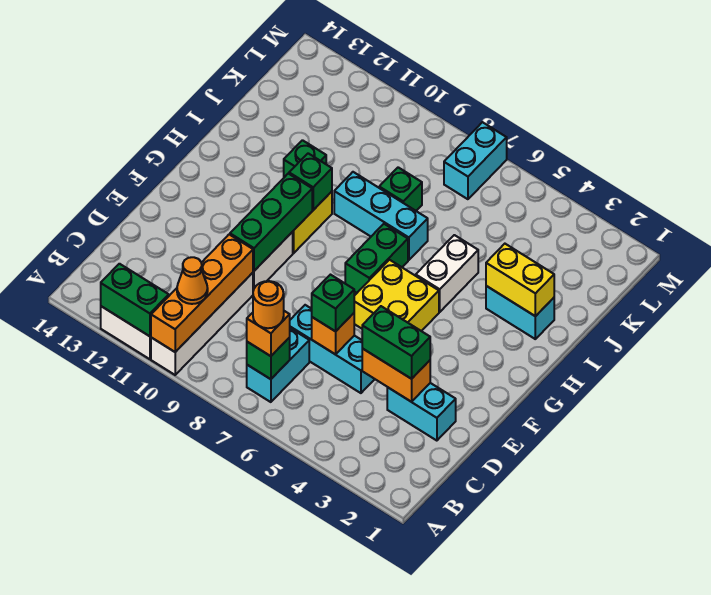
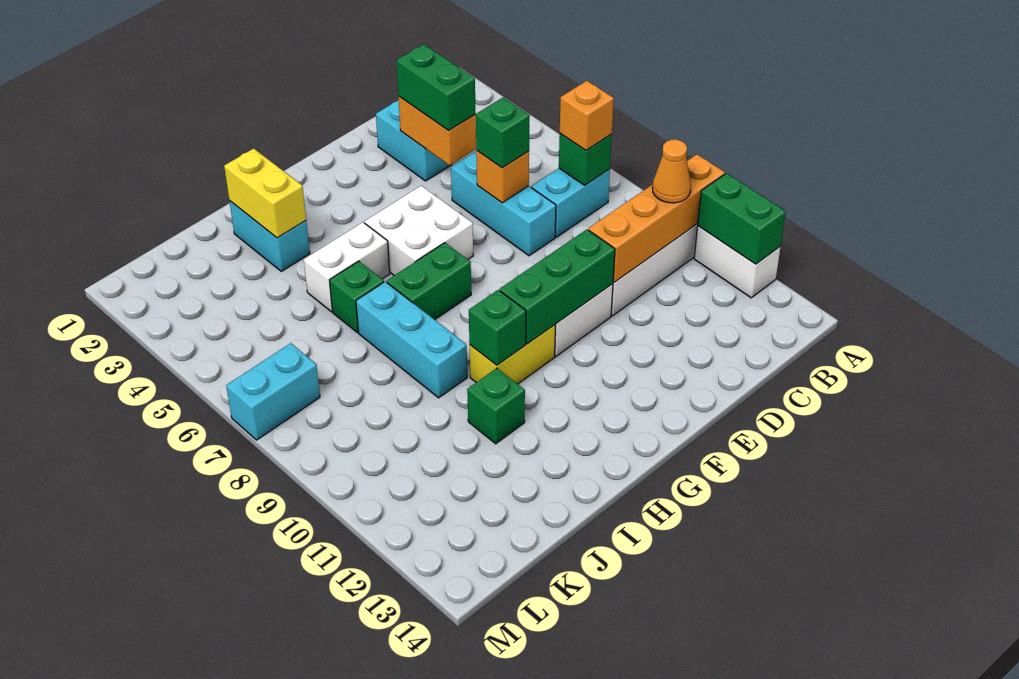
orange 1x1 round brick [253,281,284,328] -> none
yellow 2x2 brick [354,260,439,331] -> white 2x2 brick [364,186,473,275]
green 1x1 brick [379,167,422,211] -> green 1x1 brick moved to [330,261,384,333]

